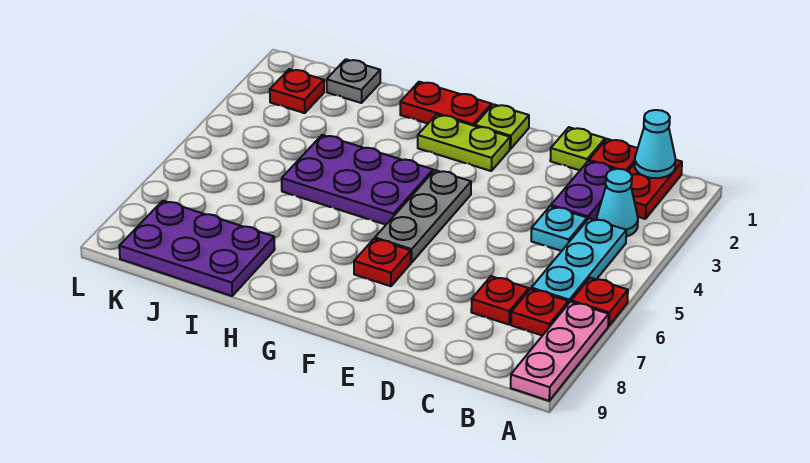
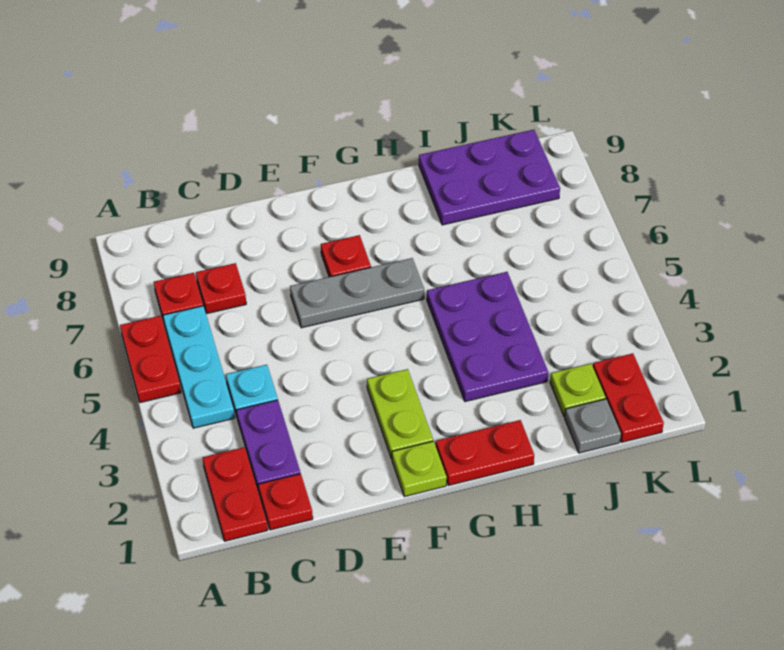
red 1x1 plate [571,278,628,326] -> red 1x2 plate [120,316,181,403]
pink 1x3 plate [511,302,609,401] -> none
cyan 1x1 cone [635,110,675,178] -> none
cyan 1x1 cone [597,169,638,237] -> none
lime 1x1 plate [550,127,605,170] -> lime 1x1 plate moved to [550,364,606,417]
lime 1x2 plate [418,114,510,171] -> lime 1x2 plate turned to [367,369,433,459]
grey 1x3 plate [375,170,471,263] -> grey 1x3 plate turned to [290,258,424,328]
purple 2x3 plate [282,135,433,225] -> purple 2x3 plate turned to [427,272,548,402]
red 1x1 plate [270,69,324,113] -> red 1x2 plate [593,353,664,442]

